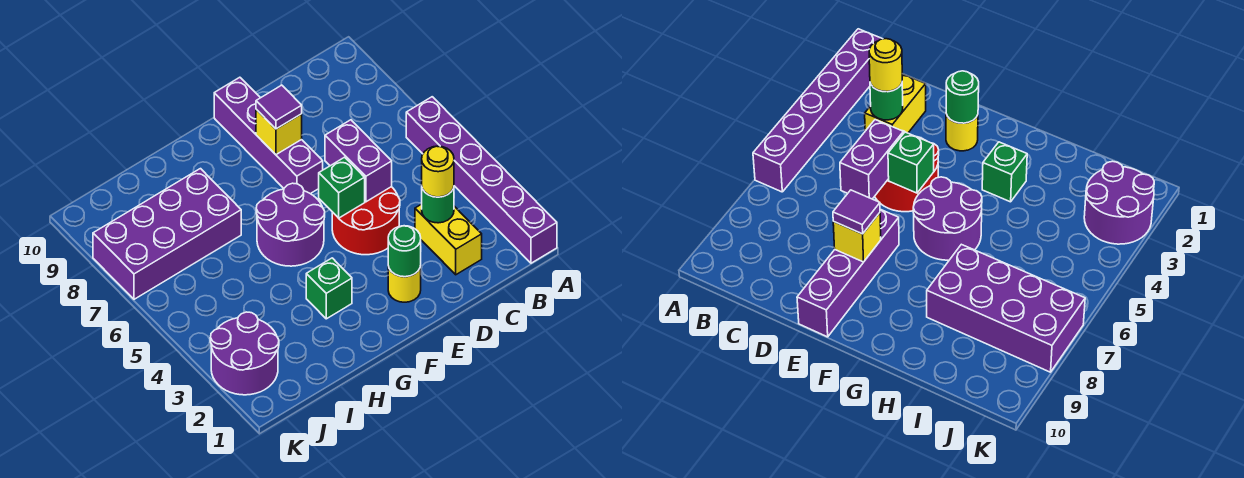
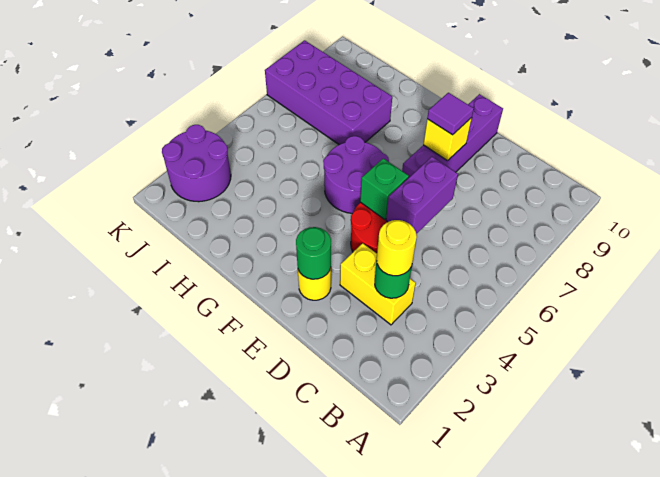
purple 1x6 brick [406,97,557,263] -> none
yellow 1x2 brick [415,204,482,275] -> yellow 1x2 brick turned to [340,243,416,325]
green 1x1 brick [306,258,352,319] -> none

